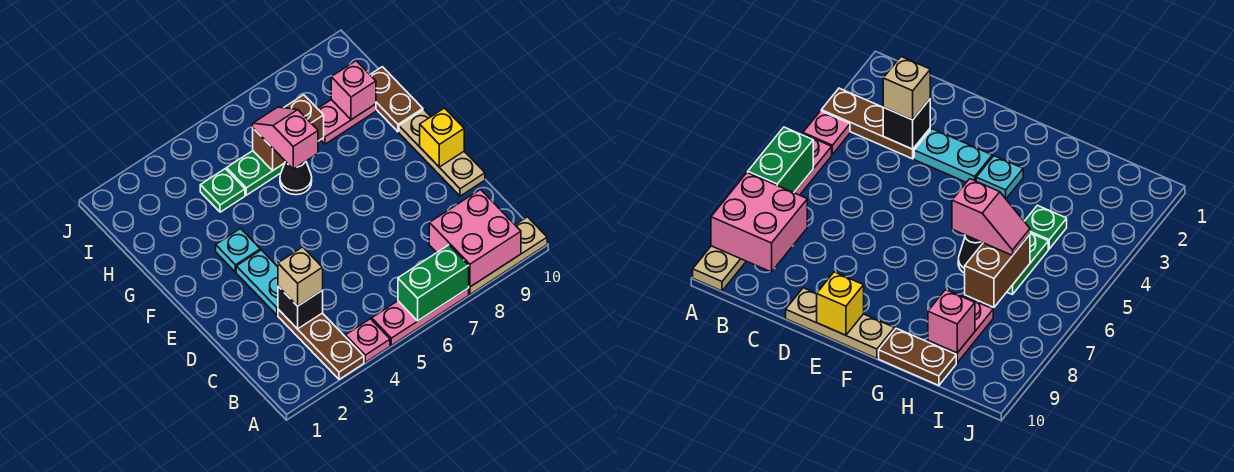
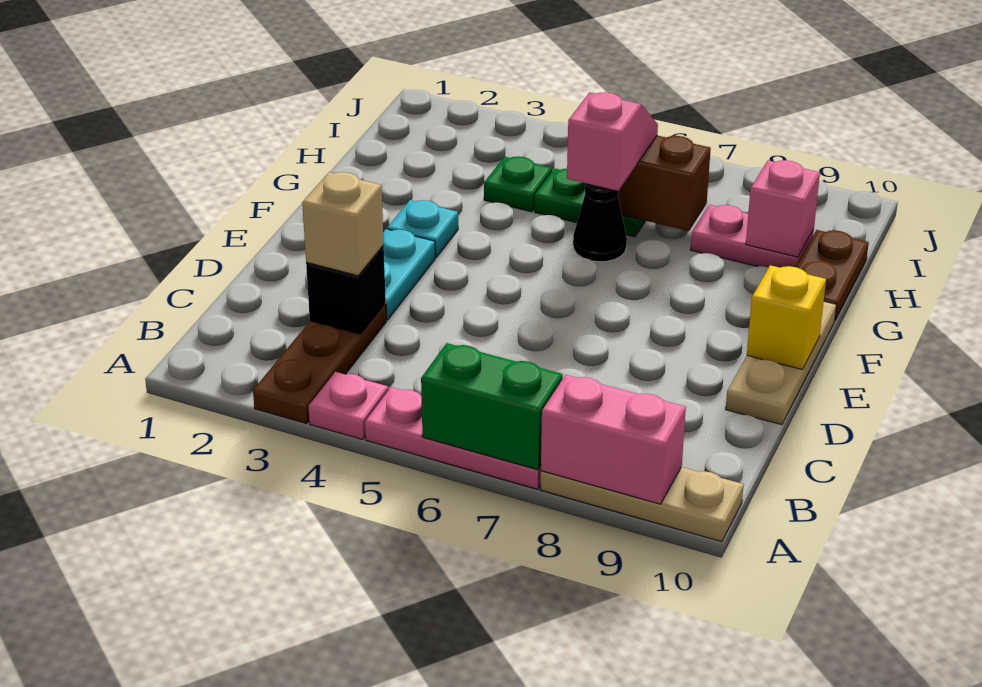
pink 2x2 brick [429,190,521,287] -> pink 1x2 brick [541,375,686,504]

